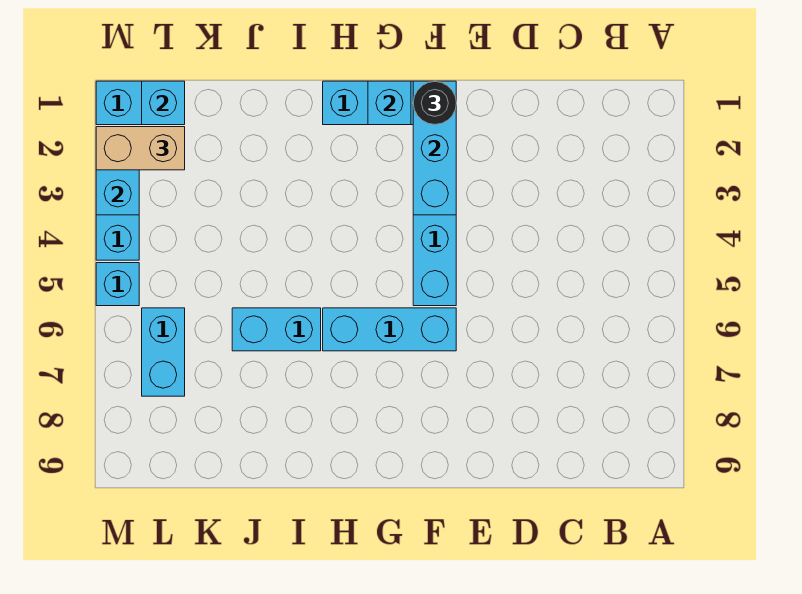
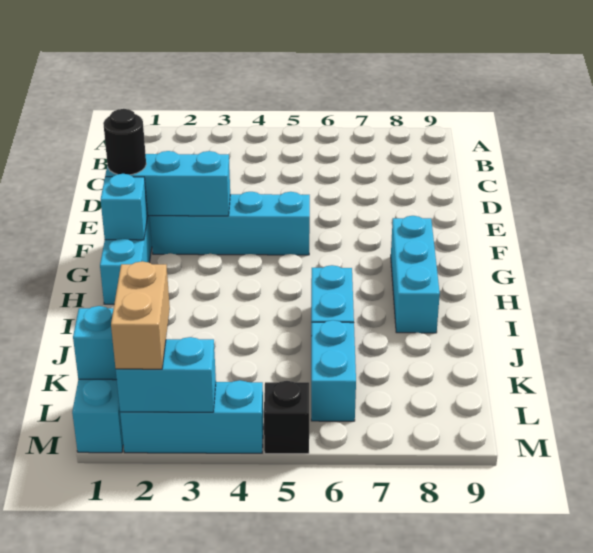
cyan 1x3 brick [323,308,456,351] -> cyan 1x3 brick moved to [391,216,440,333]
cyan 1x2 brick [142,308,185,396] -> cyan 1x2 brick turned to [311,320,356,421]
cyan 1x1 brick [96,263,139,306] -> black 1x1 brick [264,381,309,454]

